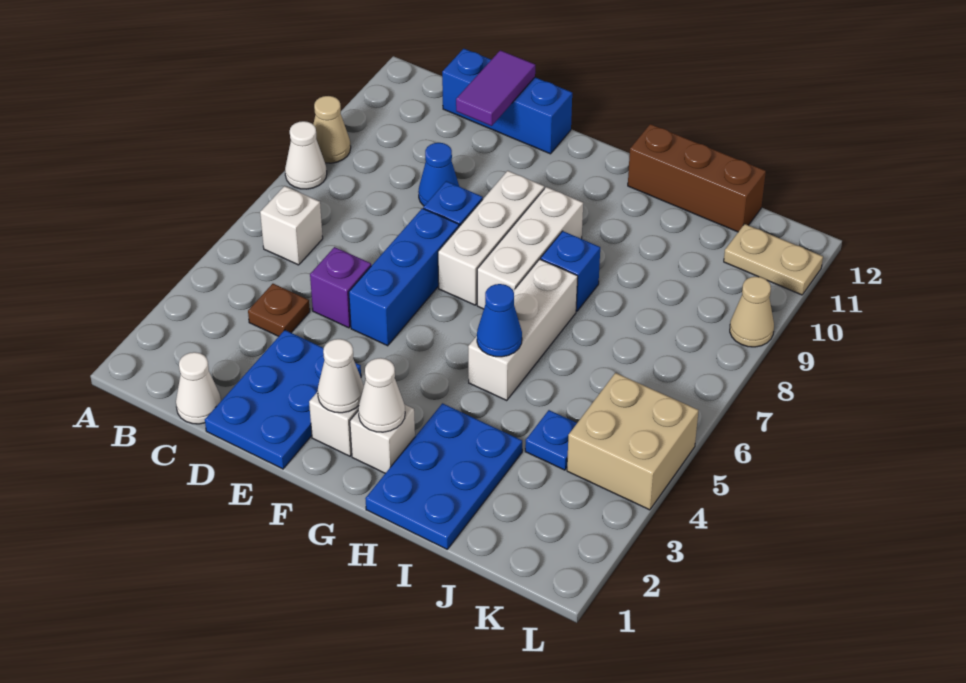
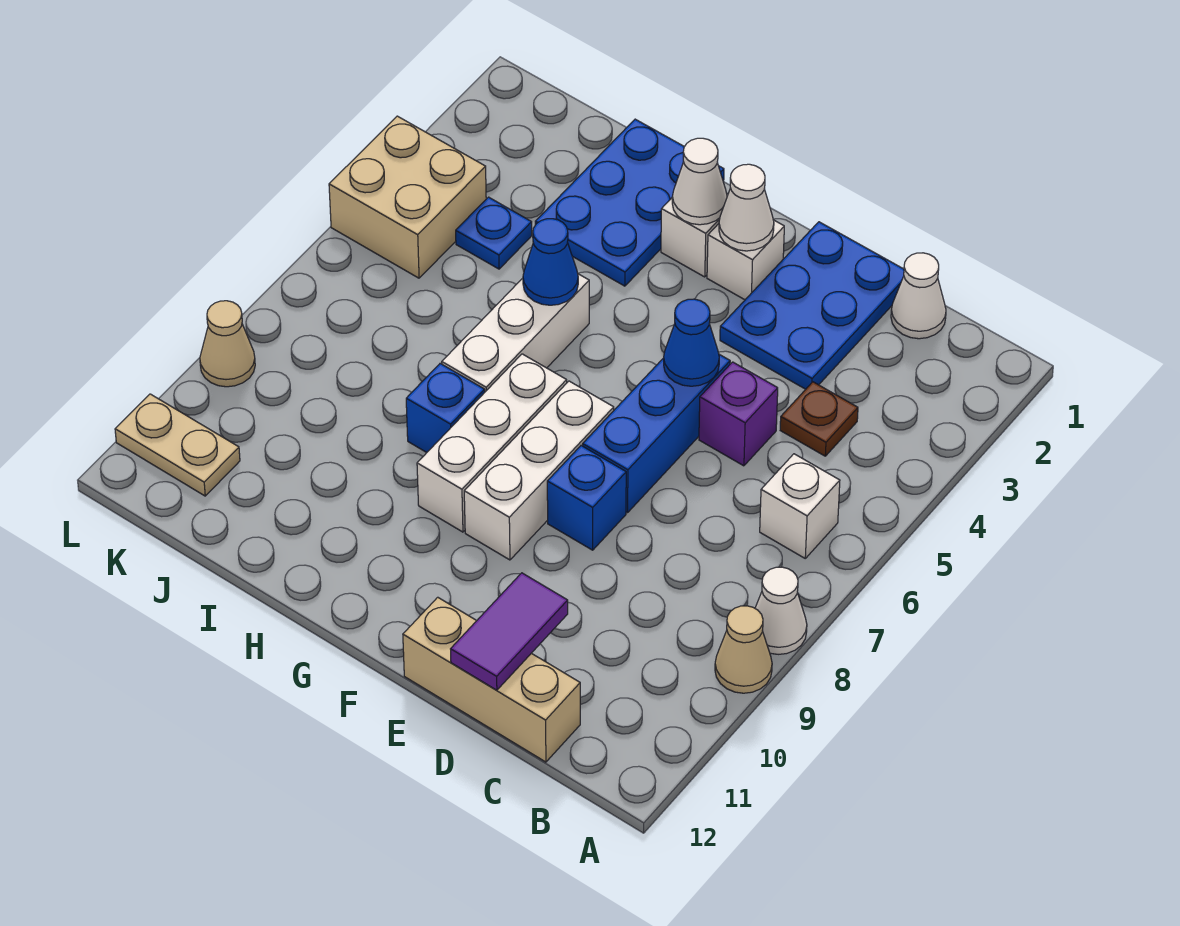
blue 1x3 brick [442,49,572,154] -> tan 1x3 brick [403,597,580,762]
blue 1x1 cone [418,143,459,206] -> blue 1x1 cone moved to [664,299,719,386]
brown 1x3 brick [628,124,766,232] -> none

